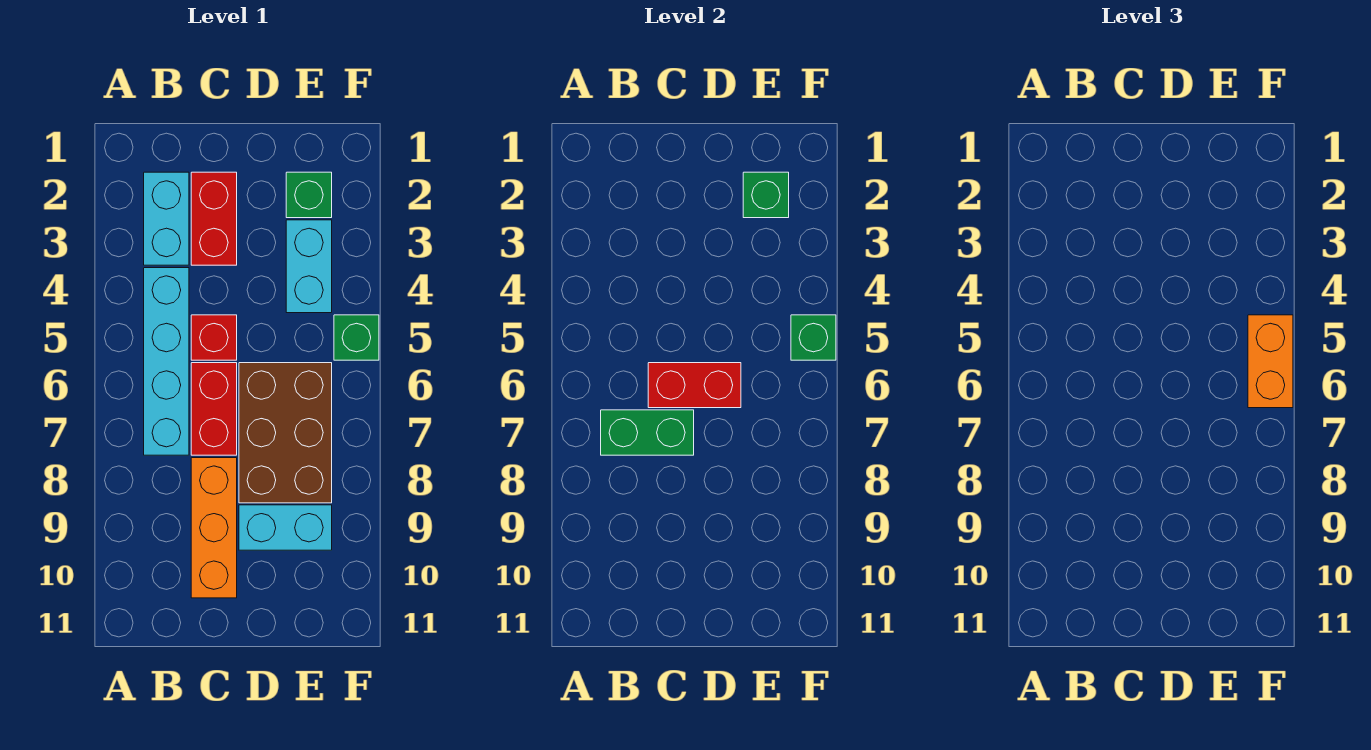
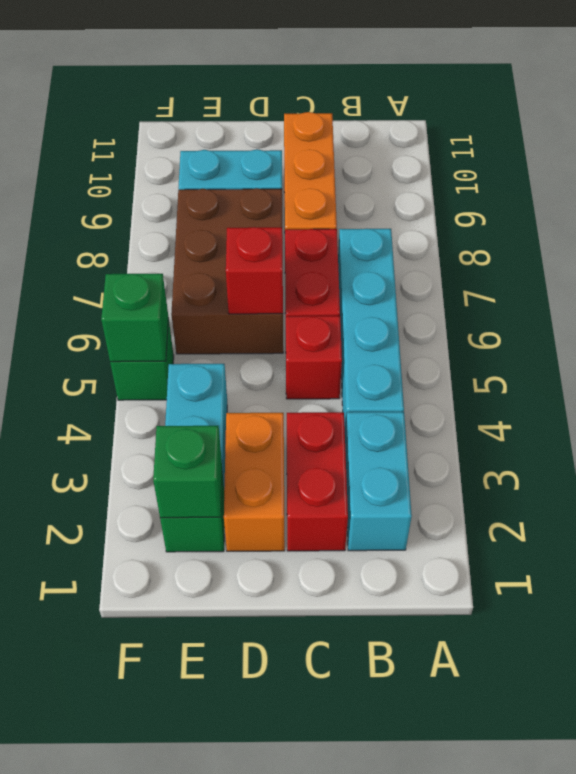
green 1x2 brick [601,410,694,455] -> none
red 1x2 brick [648,363,741,408] -> red 1x1 brick [226,227,283,314]
orange 1x2 brick [1248,315,1293,408] -> orange 1x2 brick moved to [224,413,285,551]

